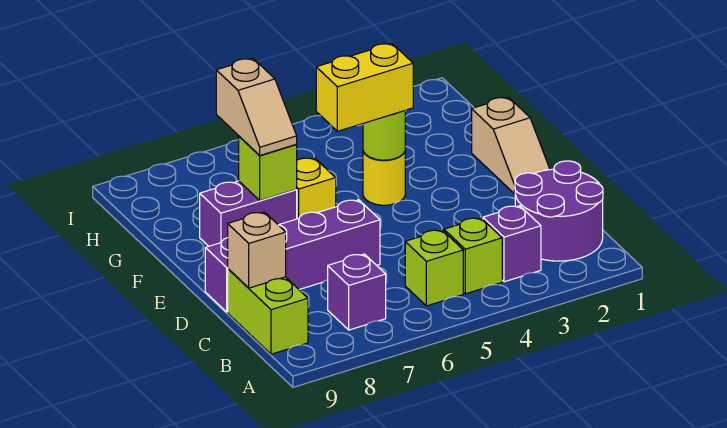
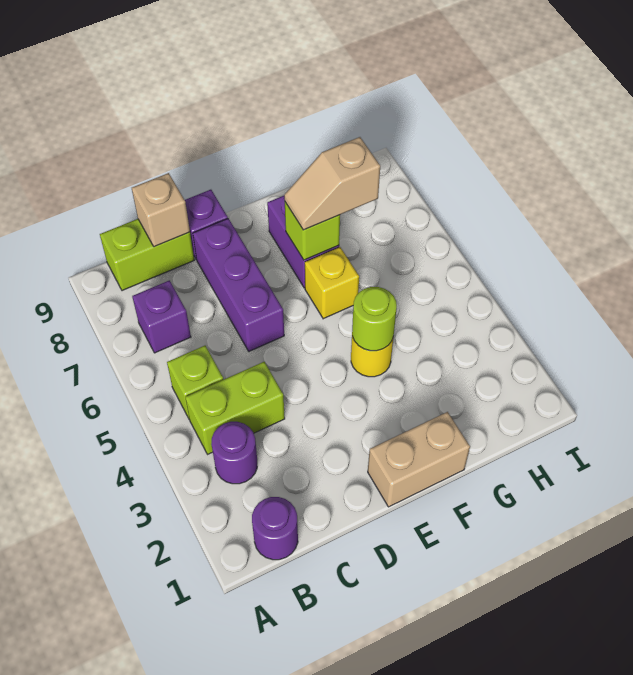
purple 2x2 round brick [515,161,603,261] -> purple 1x1 round brick [252,497,298,560]
purple 1x1 brick [483,206,541,282] -> purple 1x1 round brick [211,422,257,484]
lime 1x1 brick [444,218,502,294] -> lime 1x2 brick [185,362,285,454]
tan 1x2 slope [472,97,550,194] -> tan 1x2 brick [368,412,470,507]
yellow 1x2 brick [316,43,413,131] -> none

